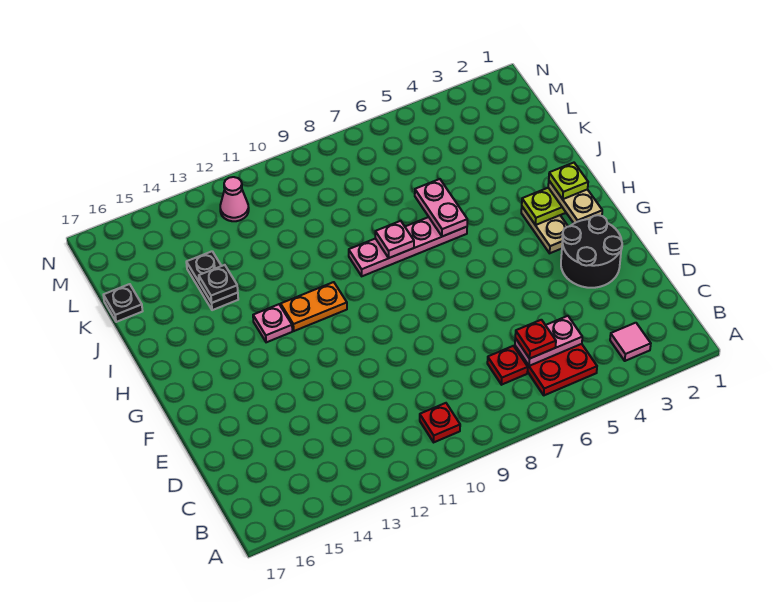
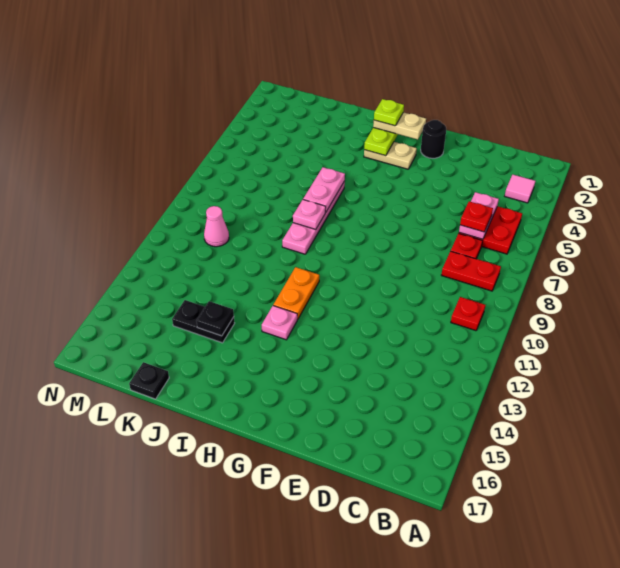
none -> red 1x2 plate [442,251,501,291]
black 2x2 round brick [561,215,622,288] -> black 1x1 round brick [421,120,446,158]
pink 1x2 plate [415,179,467,236] -> pink 1x2 plate turned to [303,167,345,212]
pink 1x1 cone [220,177,249,221] -> pink 1x1 cone moved to [204,206,229,247]

